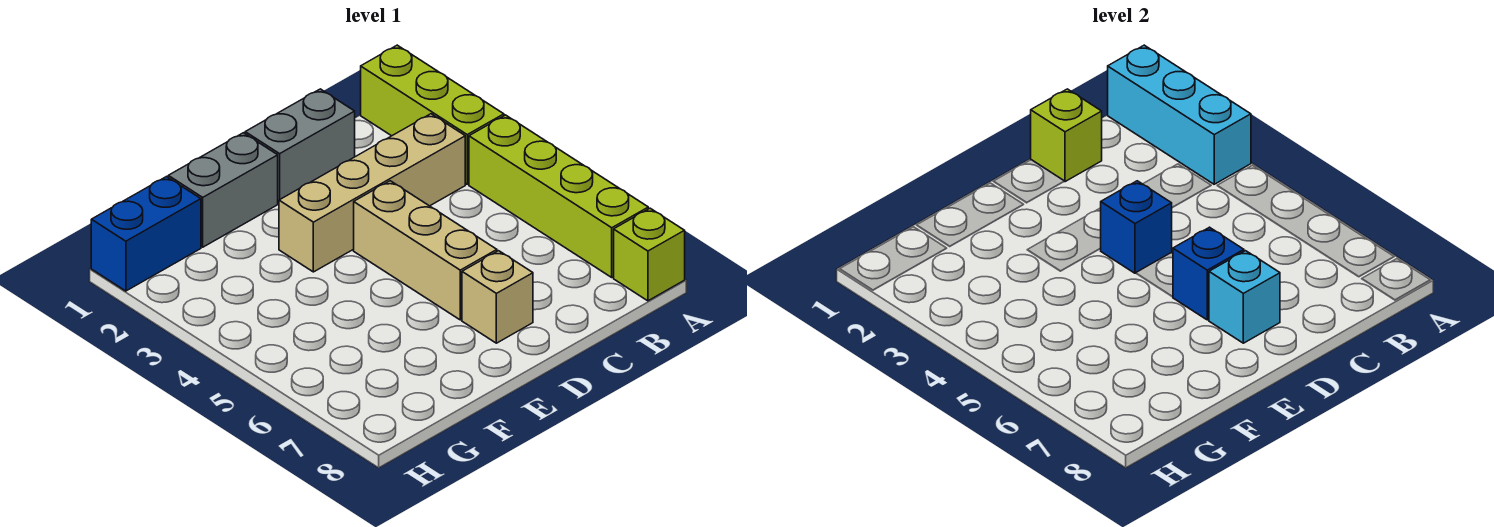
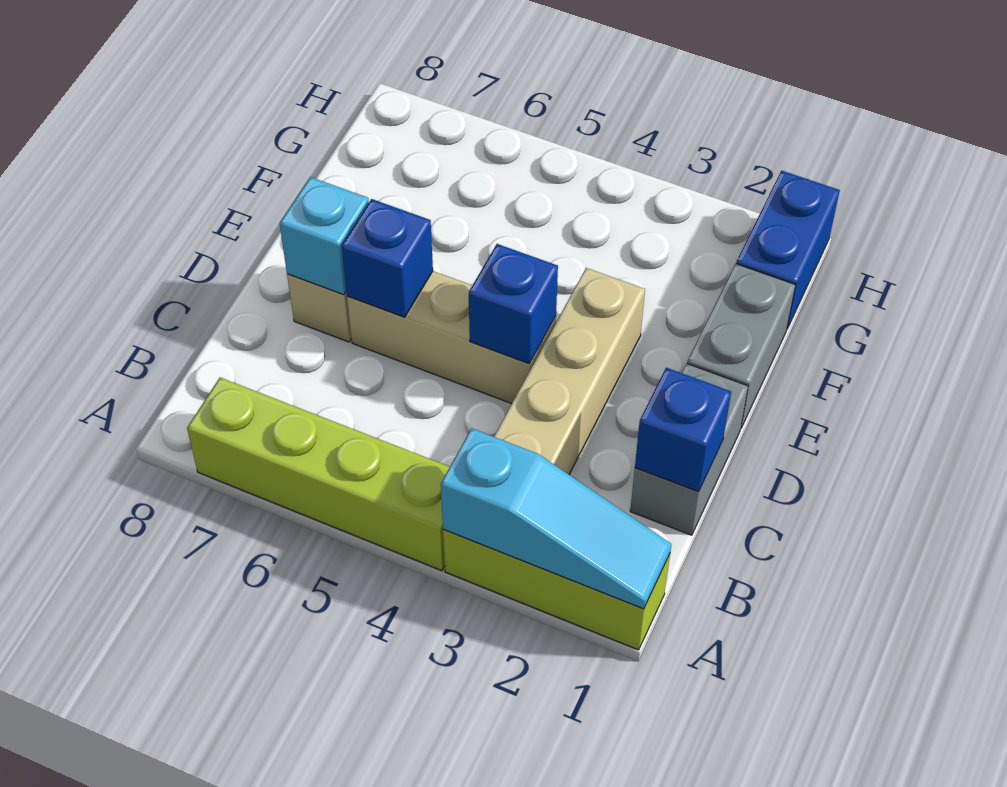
cyan 1x3 brick [1108,45,1251,184] -> cyan 1x3 slope [441,428,671,609]
lime 1x1 brick [614,208,685,301] -> none
lime 1x1 brick [1031,89,1102,182] -> blue 1x1 brick [635,368,731,492]

